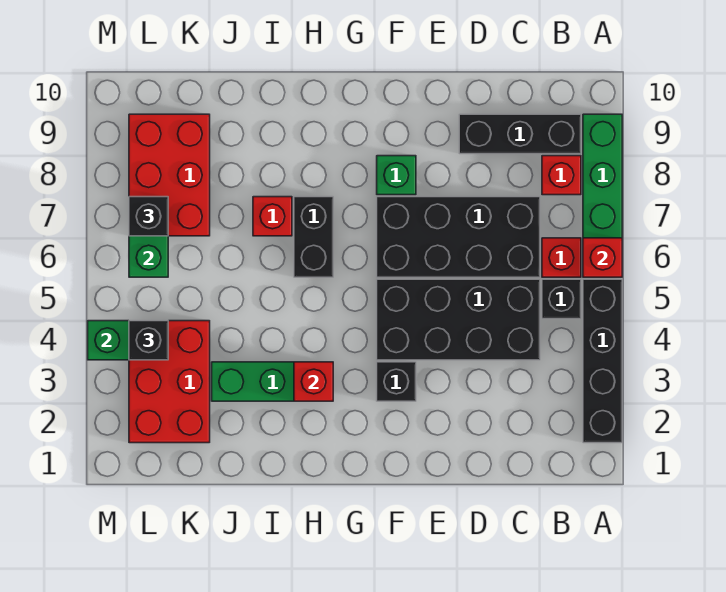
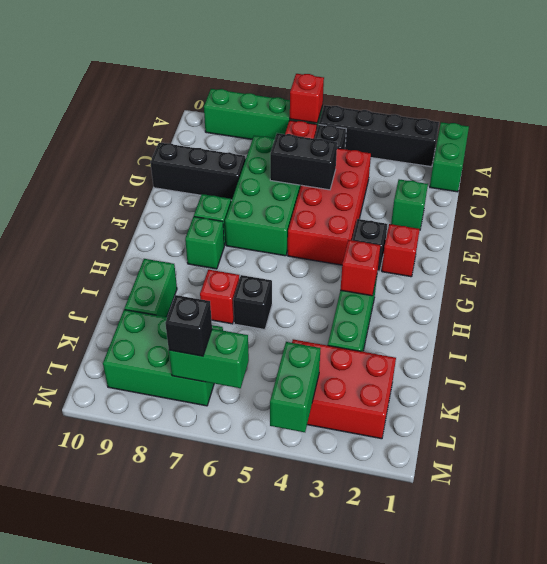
none -> green 1x2 brick [430,122,469,192]
red 1x1 brick [542,156,581,195] -> red 1x1 brick moved to [382,224,420,277]
black 1x3 brick [459,114,581,154] -> black 1x3 brick turned to [151,142,246,200]
black 2x4 brick [377,279,540,360] -> red 2x4 brick [288,148,371,265]
black 2x4 brick [377,197,540,277] -> green 2x4 brick [225,136,301,256]
none -> green 1x1 brick [391,179,428,229]
none -> green 1x1 brick [185,217,224,269]
black 1x2 brick [294,197,333,277] -> black 1x2 brick moved to [270,133,337,190]
none -> green 1x2 brick [125,259,177,317]
red 2x3 brick [129,114,210,236] -> green 2x3 brick [103,310,223,406]
black 1x1 brick [129,321,168,360] -> black 1x1 brick moved to [233,275,272,330]

